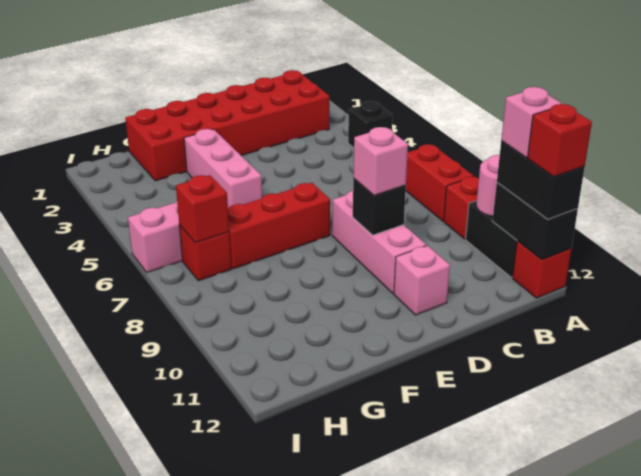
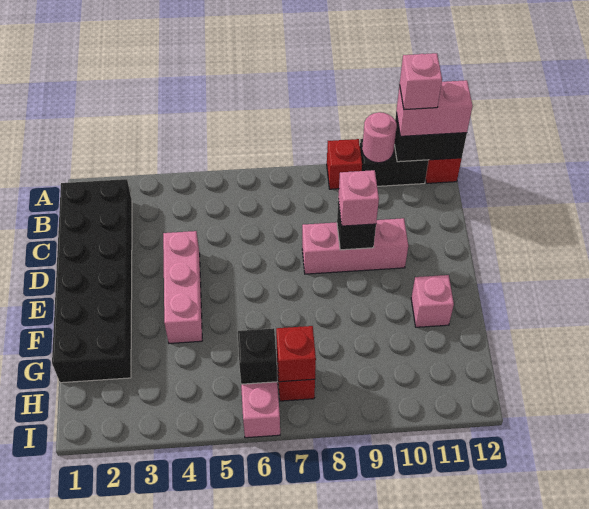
black 1x1 brick [348,101,392,148] -> black 1x1 brick moved to [238,328,277,384]
red 1x2 brick [406,144,474,221] -> none
black 1x2 brick [497,141,585,219] -> pink 1x2 brick [396,80,473,136]
red 1x1 brick [528,104,592,177] -> none
red 2x6 brick [125,70,330,181] -> black 2x6 brick [52,179,132,383]
pink 1x1 brick [394,245,450,315] -> pink 1x1 brick moved to [411,275,454,327]
red 1x3 brick [228,183,330,269] -> none
pink 1x3 brick [184,129,262,208] -> pink 1x3 brick turned to [163,231,202,343]

